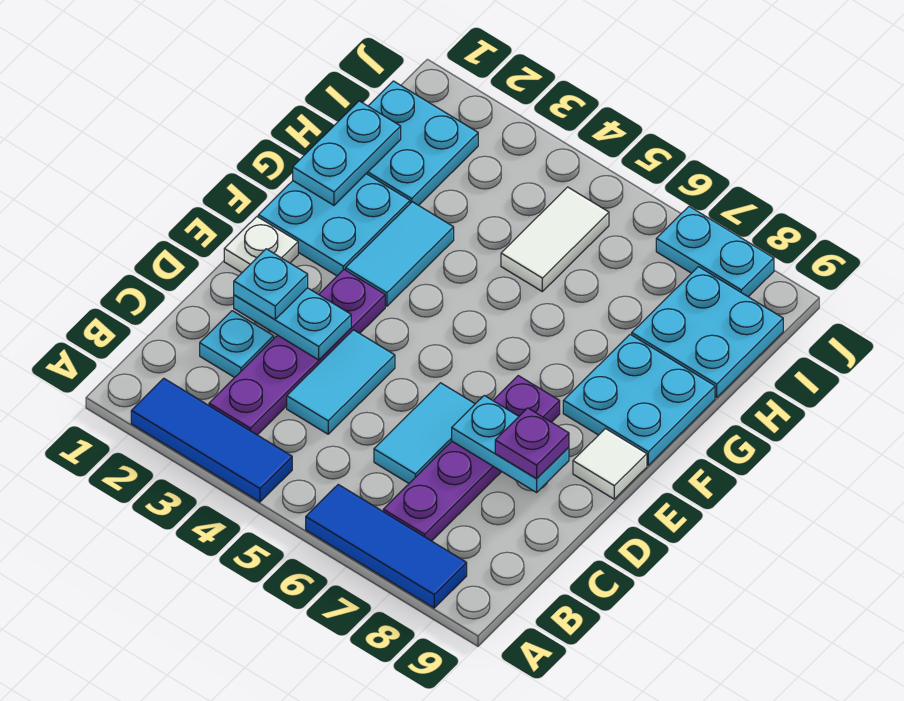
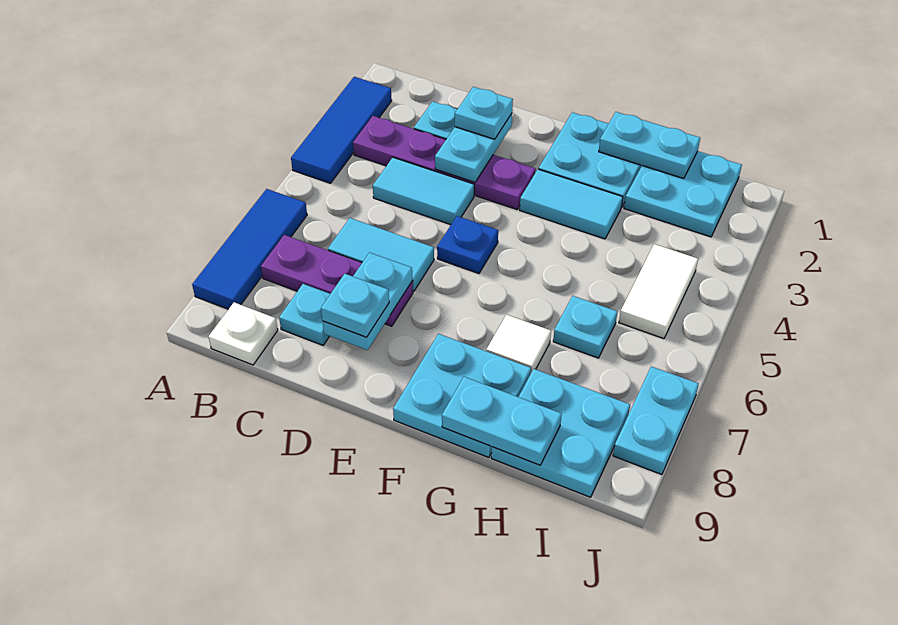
purple 1x4 plate [383,376,560,541] -> purple 1x3 plate [261,235,413,326]
none -> cyan 1x1 plate [279,284,330,345]
purple 1x1 plate [495,408,569,479] -> cyan 1x1 plate [321,274,389,337]
white 1x1 plate [224,217,298,273] -> white 1x1 plate moved to [209,302,278,365]
none -> blue 1x1 plate [437,216,498,273]
white 1x1 tile [573,429,647,499] -> white 1x1 tile moved to [486,314,551,372]
none -> cyan 1x2 plate [442,377,562,465]
white 1x2 tile [501,187,609,291] -> white 1x2 tile turned to [619,244,698,339]
none -> cyan 1x1 plate [553,296,617,358]

